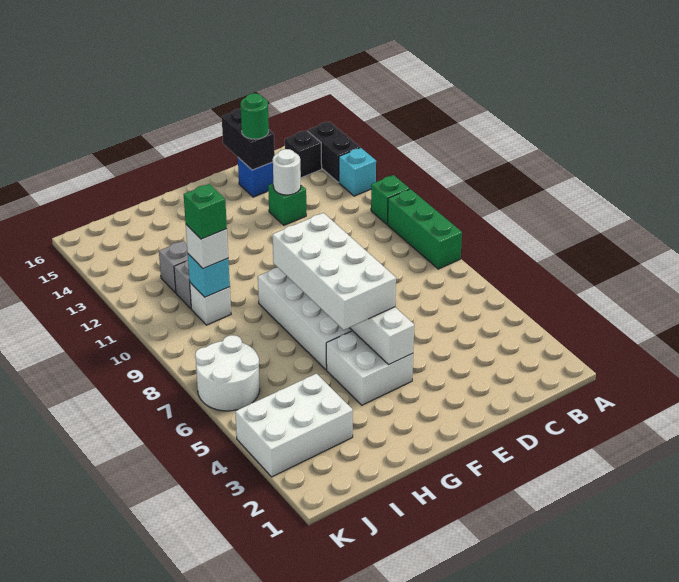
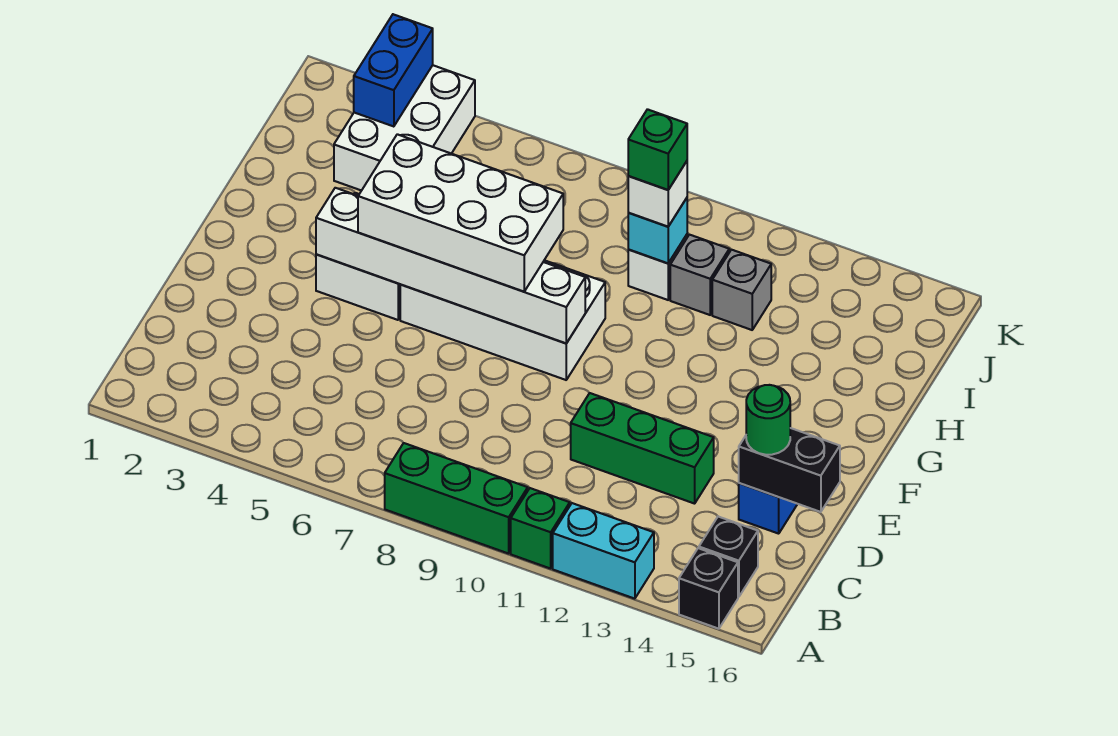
cyan 1x1 brick [339,148,376,196] -> cyan 1x2 brick [553,503,654,599]
black 1x2 brick [308,122,360,182] -> black 1x1 brick [679,548,738,629]
green 1x1 brick [268,183,306,225] -> green 1x3 brick [571,393,714,504]
white 1x1 round brick [273,149,301,195] -> none
none -> blue 1x2 brick [354,14,433,127]
white 2x2 round brick [195,335,260,411] -> none

